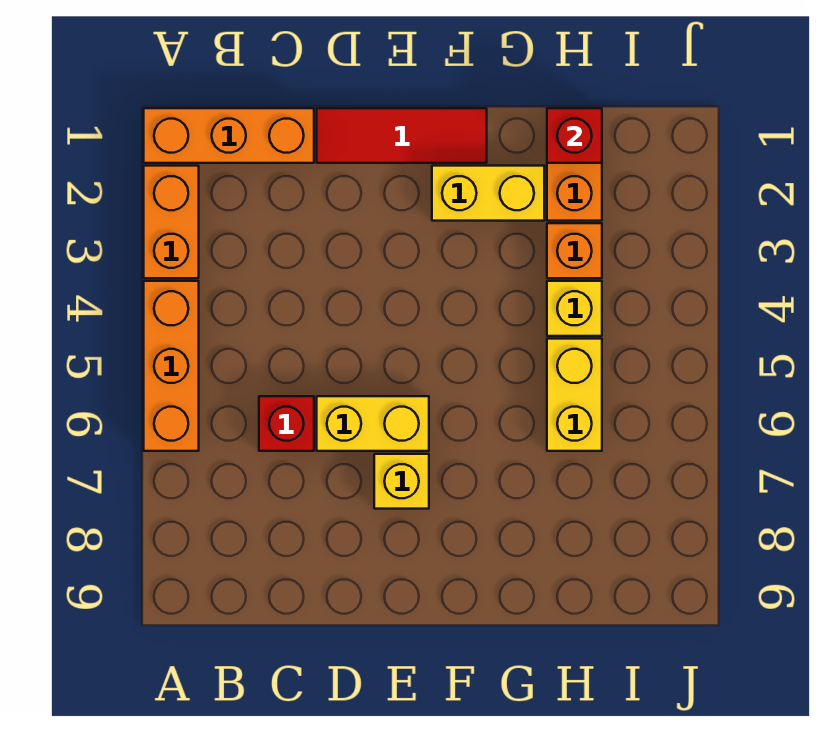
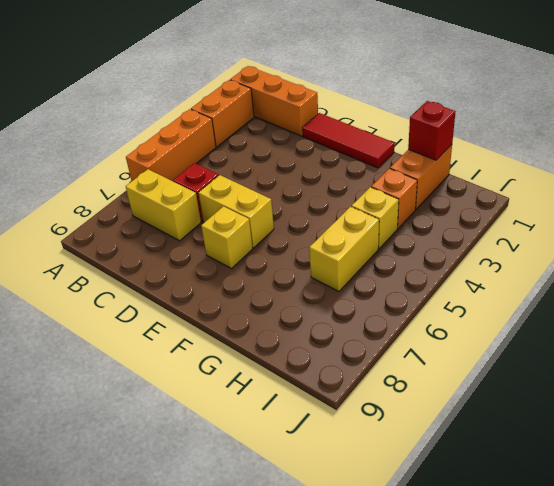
yellow 1x2 brick [432,166,544,221] -> yellow 1x2 brick moved to [126,169,201,241]

